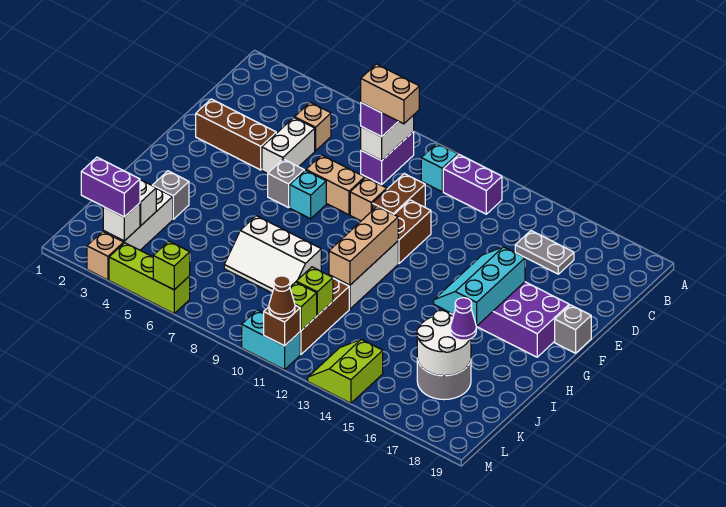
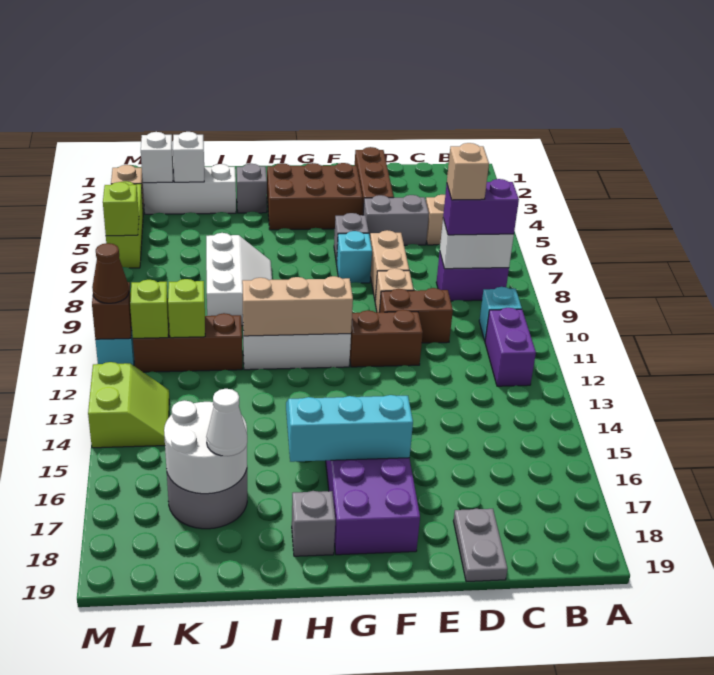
tan 1x2 brick [361,64,419,124] -> tan 1x1 brick [447,143,489,200]
grey 1x2 plate [515,231,574,274] -> grey 1x2 plate moved to [454,509,507,582]
white 1x2 brick [262,118,315,174] -> grey 1x2 brick [363,195,429,245]
none -> brown 2x3 brick [267,163,362,230]
grey 1x1 brick [555,305,591,353] -> grey 1x1 brick moved to [292,491,335,556]
white 2x3 slope [224,216,321,293] -> white 2x3 slope turned to [206,233,272,326]
purple 1x1 cone [450,298,476,340] -> white 1x1 cone [206,389,247,456]
purple 1x2 brick [81,157,140,217] -> none
lime 2x2 slope [308,339,383,403] -> lime 2x2 slope turned to [88,362,169,448]

